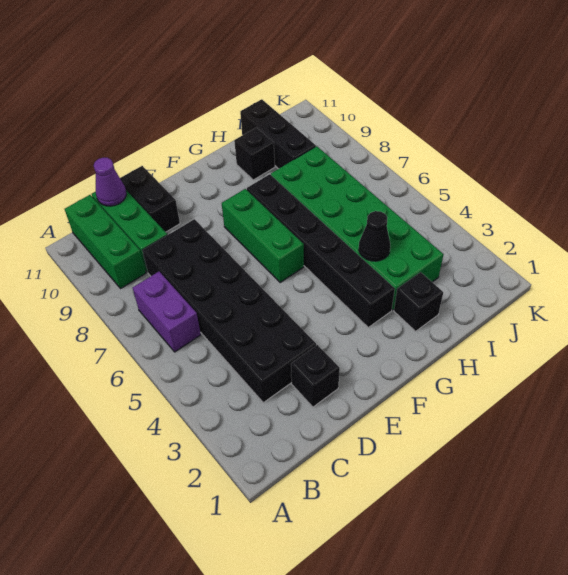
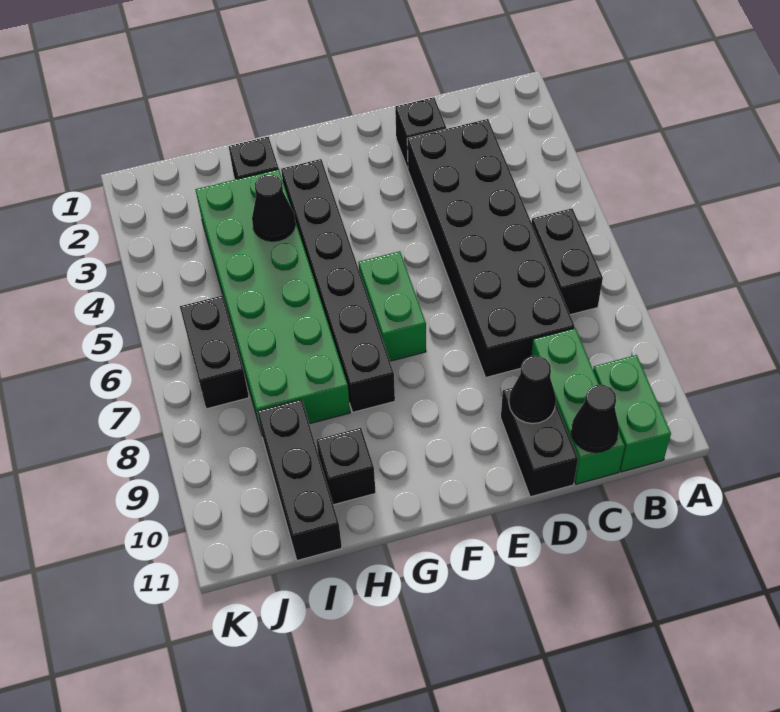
purple 1x2 brick [133,272,201,352] -> black 1x2 brick [532,208,603,315]
green 1x3 brick [65,195,146,288] -> green 1x2 brick [593,355,671,472]
purple 1x1 cone [94,158,126,206] -> black 1x1 cone [571,385,619,453]
none -> black 1x1 cone [509,356,556,424]
green 1x3 brick [222,189,304,283] -> green 1x2 brick [359,251,426,361]
none -> black 1x2 brick [180,296,249,409]

